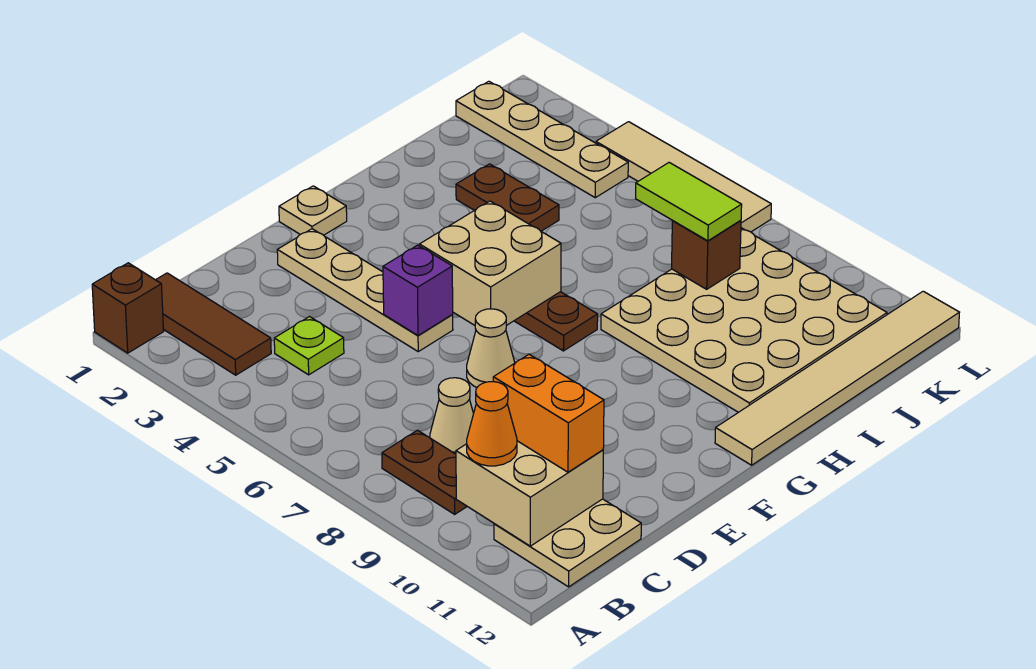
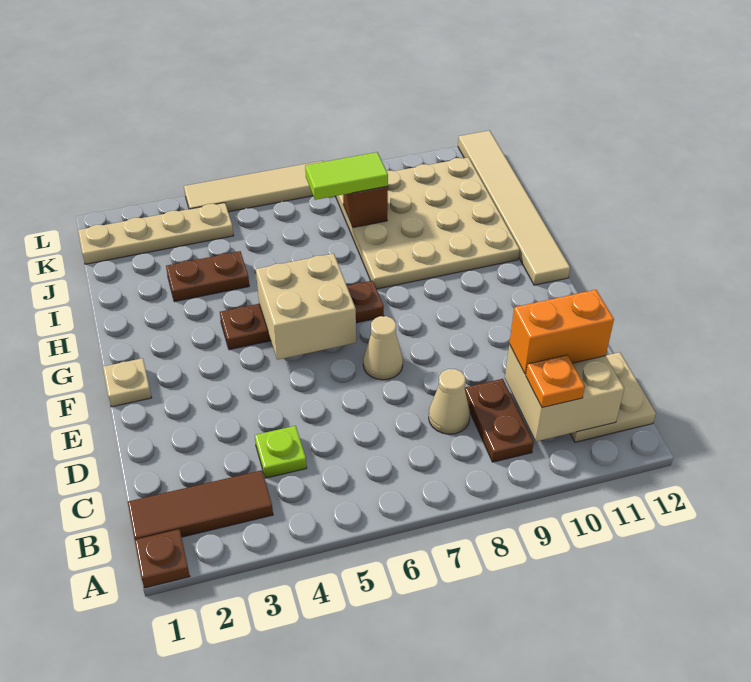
brown 1x1 brick [92,263,164,353] -> brown 1x1 plate [134,529,190,588]
brown 1x2 plate [382,430,467,514] -> brown 1x2 plate turned to [465,379,534,462]
orange 1x1 cone [467,382,517,466] -> orange 1x1 plate [526,355,585,408]
tan 1x4 plate [277,229,453,351] -> none
purple 1x1 brick [383,245,453,335] -> none

